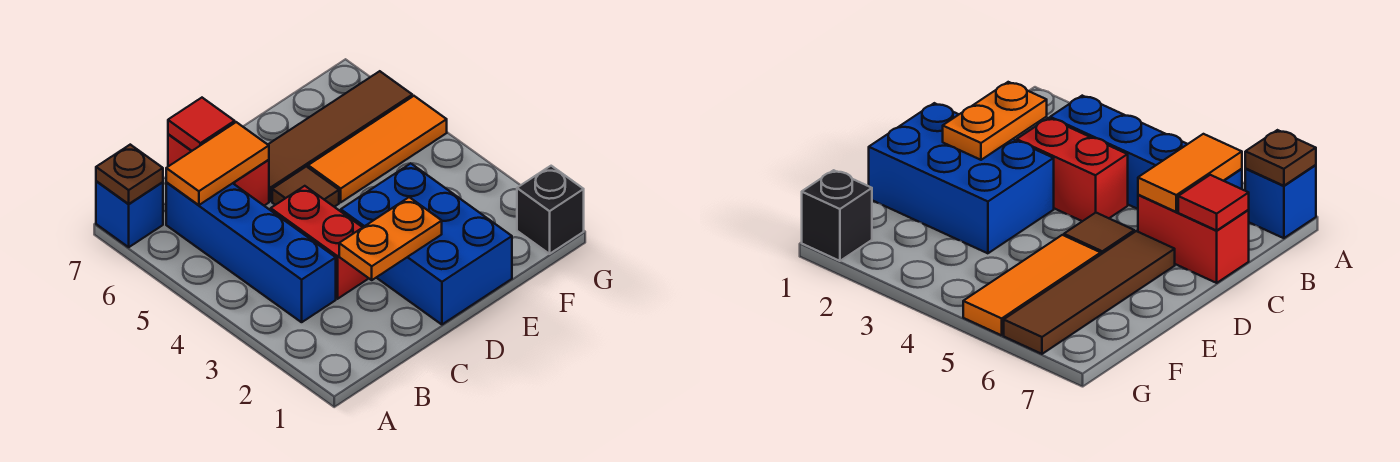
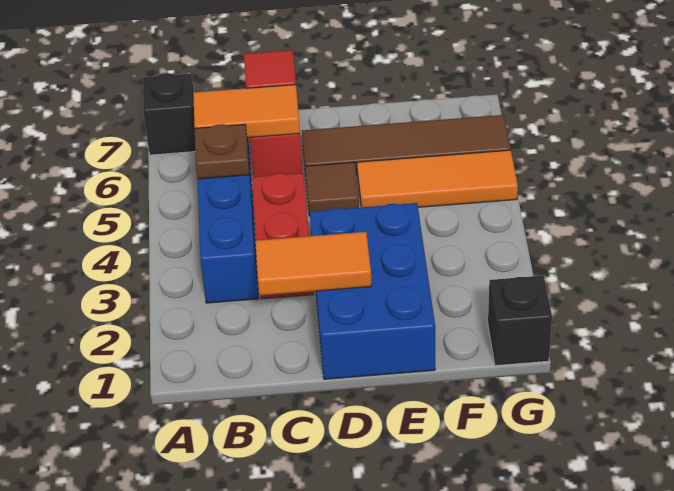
blue 1x1 brick [96,181,163,247] -> black 1x1 brick [143,73,195,155]
brown 1x1 plate [96,145,163,204] -> brown 1x1 plate moved to [195,124,249,179]
orange 1x2 plate [339,197,442,280] -> orange 1x2 tile [255,232,372,295]

